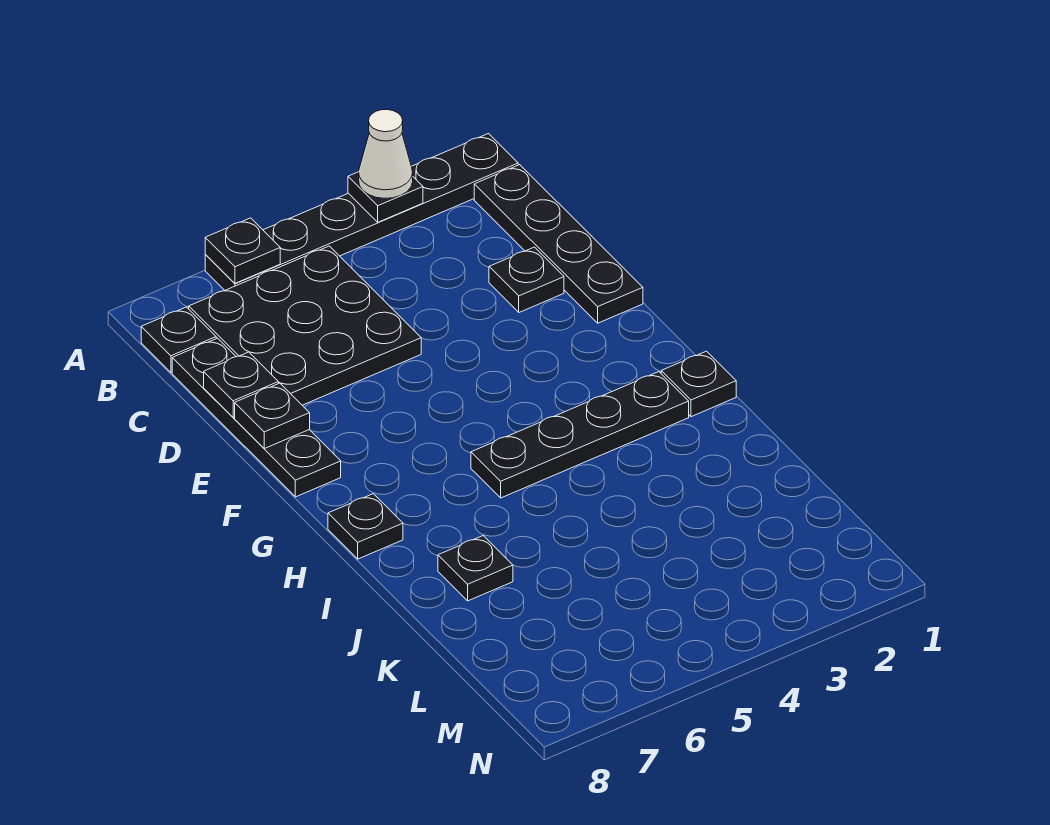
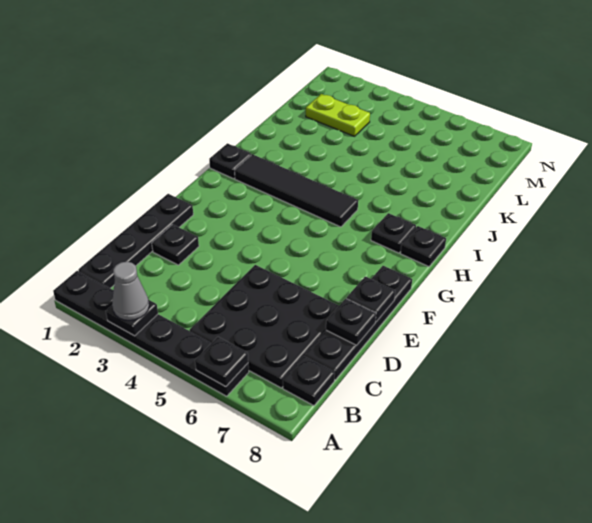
white 1x1 cone [359,109,413,198] -> grey 1x1 cone [112,262,149,320]
black 1x4 plate [471,372,689,498] -> black 1x4 tile [235,154,358,227]
black 1x1 plate [438,536,513,601] -> black 1x1 plate moved to [371,213,416,253]
none -> lime 1x2 plate [306,94,370,136]

